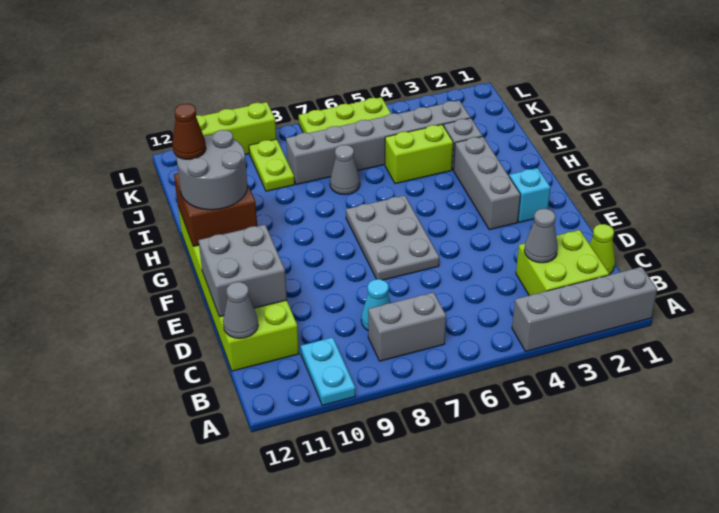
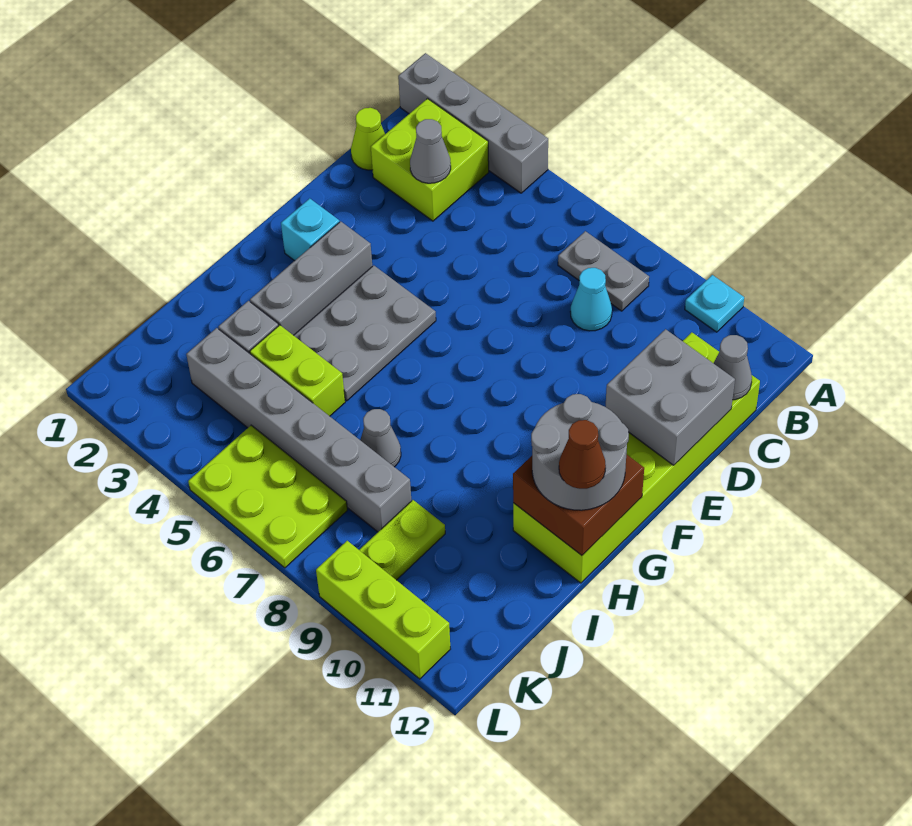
cyan 1x2 plate [301,337,356,405] -> cyan 1x1 plate [685,275,744,332]
grey 1x2 brick [368,292,446,361] -> grey 1x2 plate [558,231,649,311]
grey 2x3 plate [346,195,439,280] -> grey 2x3 plate moved to [294,265,436,401]

